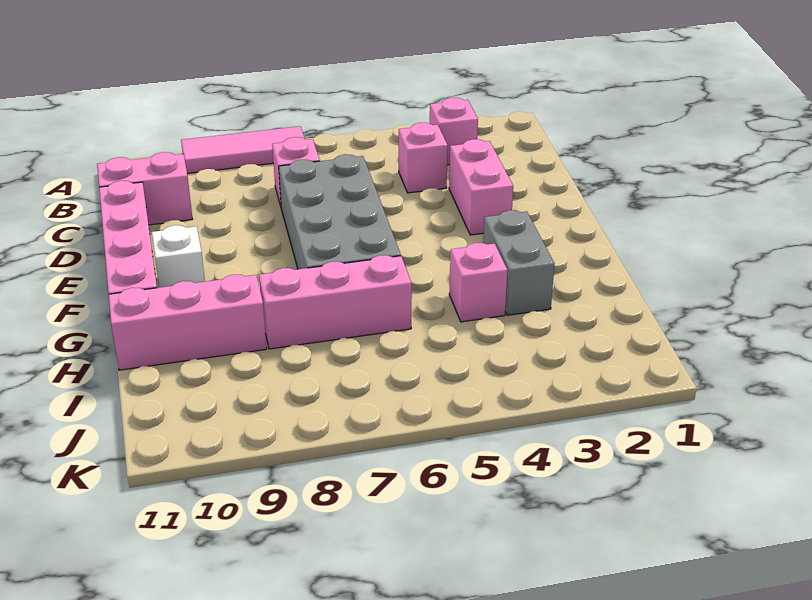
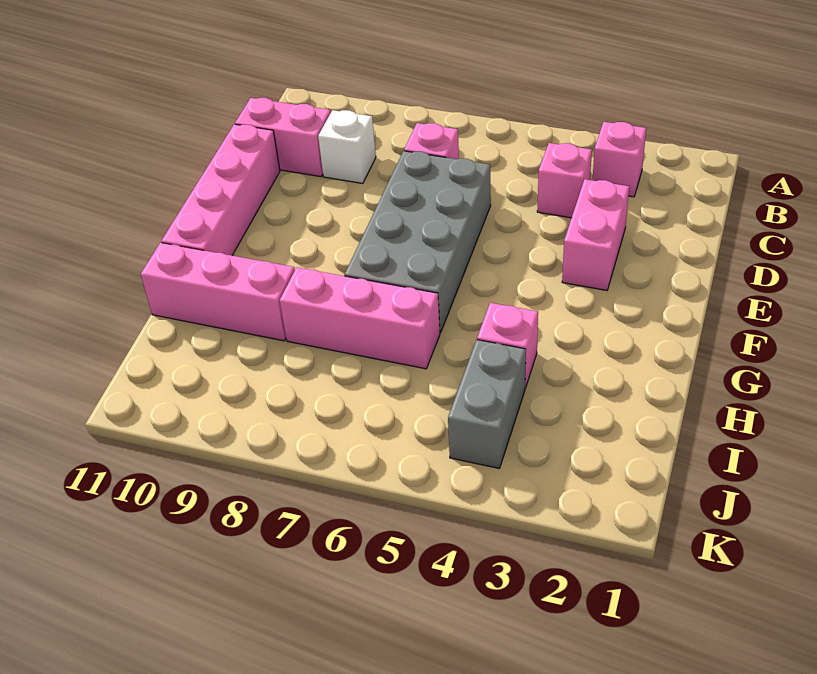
pink 1x3 tile [181,126,305,173] -> none
white 1x1 brick [152,225,205,288] -> white 1x1 brick moved to [318,110,376,184]
grey 1x2 brick [483,210,555,315] -> grey 1x2 brick moved to [448,340,526,468]

